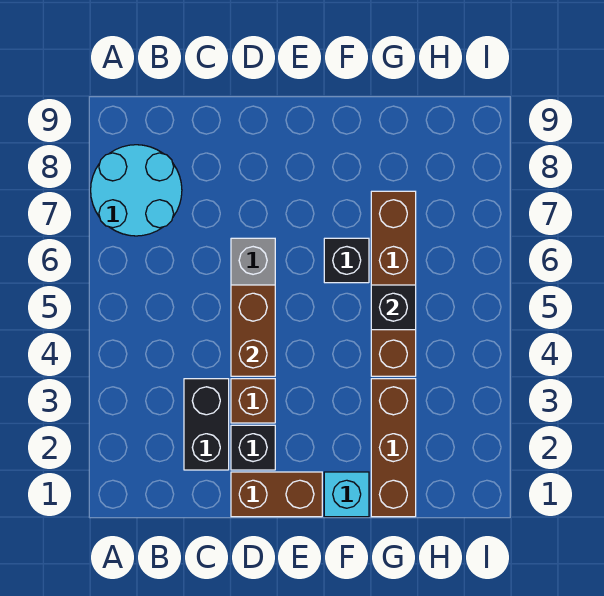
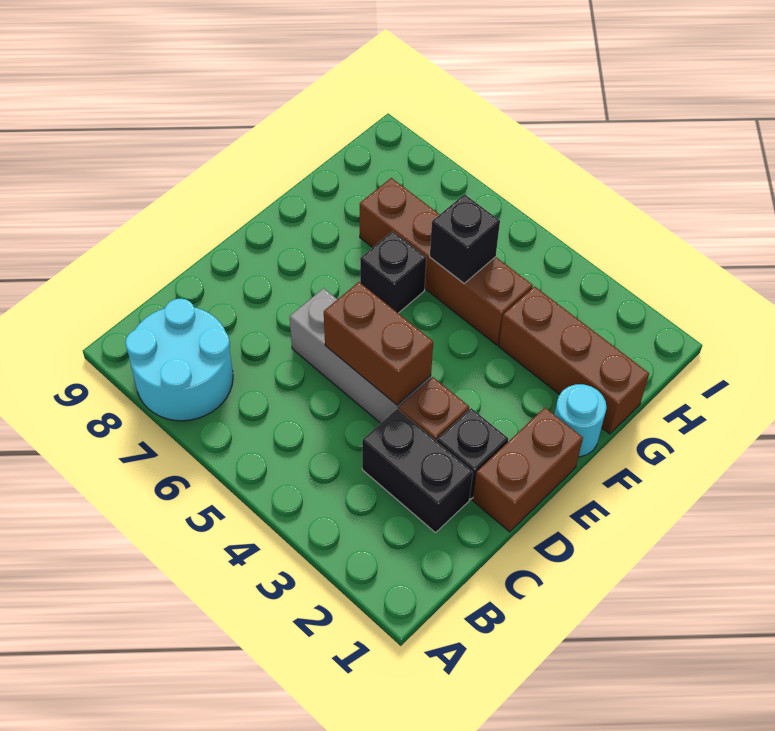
cyan 1x1 brick [324,472,369,517] -> cyan 1x1 round brick [554,384,607,457]

